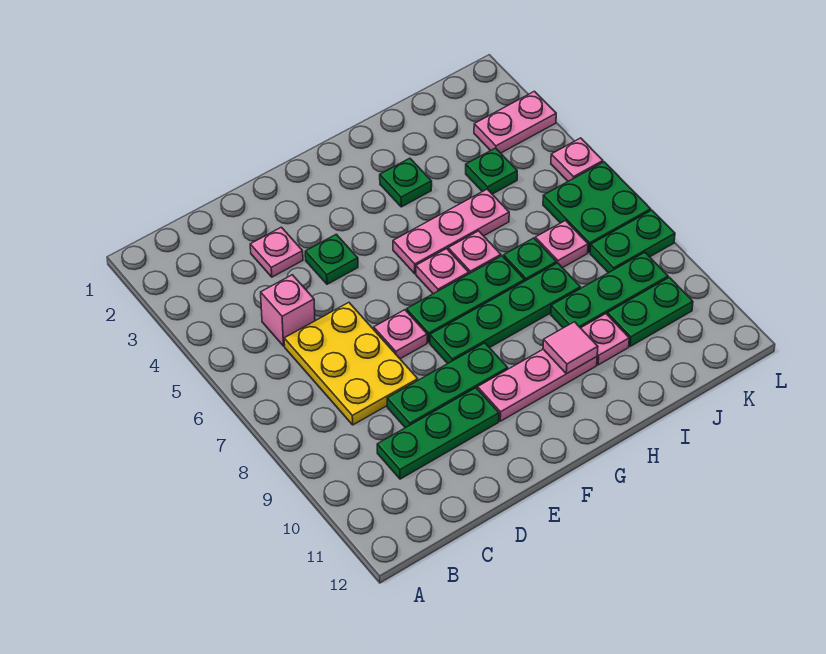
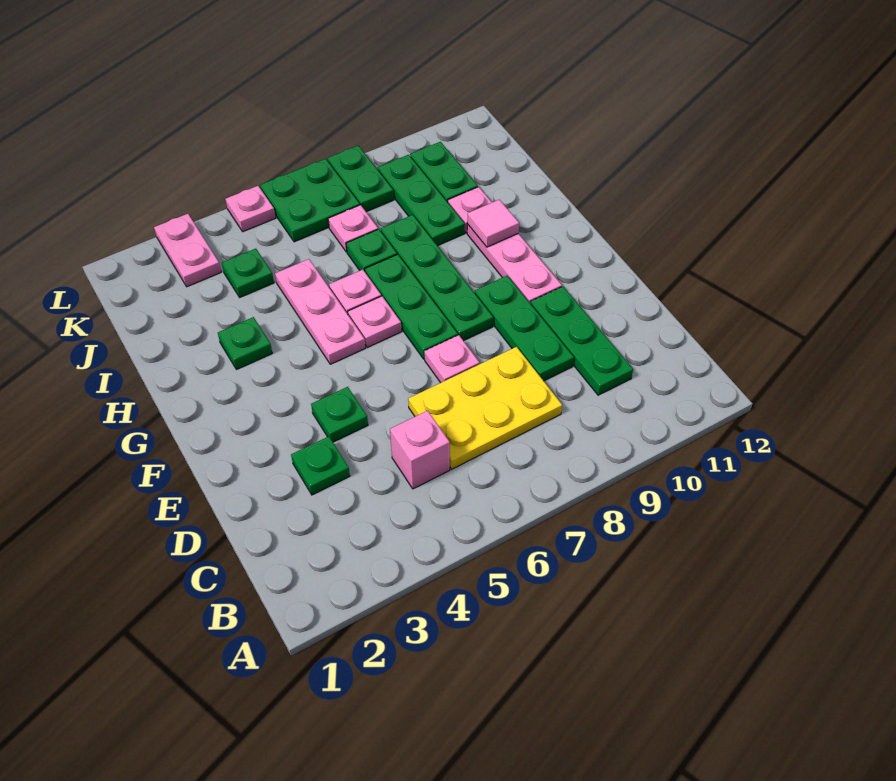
pink 1x1 plate [250,227,303,277] -> green 1x1 plate [291,436,350,495]

